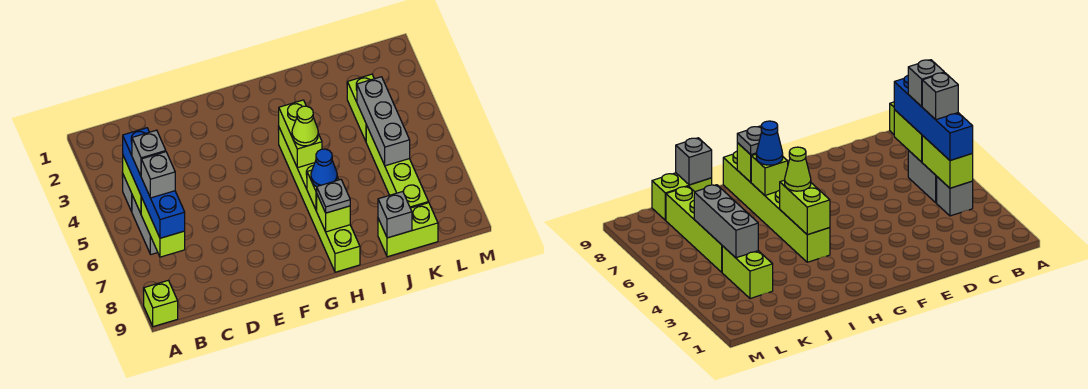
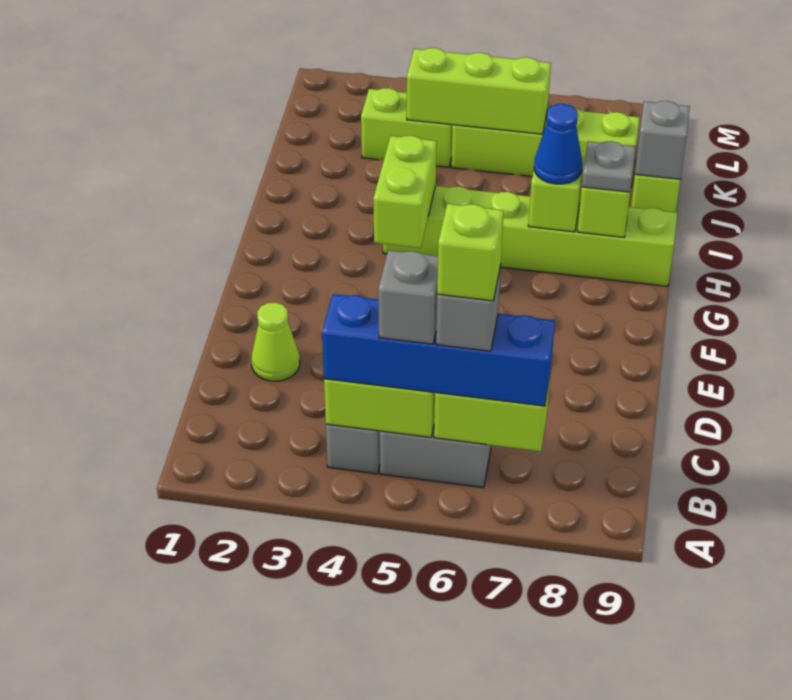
lime 1x1 brick [144,280,178,327] -> lime 1x1 brick moved to [437,204,504,301]
lime 1x2 brick [279,100,322,168] -> lime 1x2 brick turned to [374,136,437,248]
lime 1x1 cone [292,106,318,146] -> lime 1x1 cone moved to [251,302,300,381]
grey 1x3 brick [357,77,410,166] -> lime 1x3 brick [407,48,551,134]

